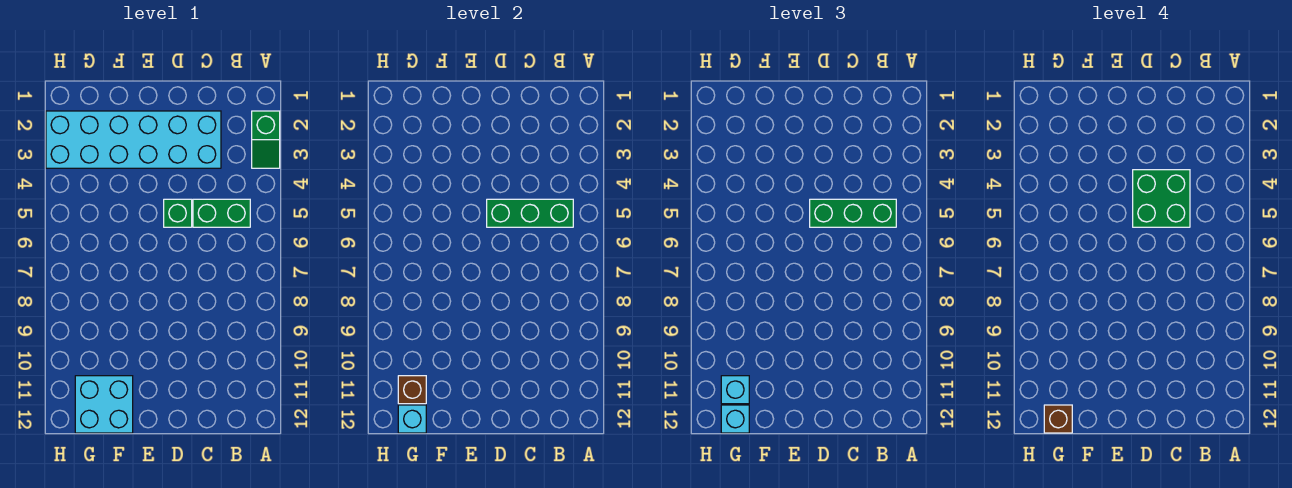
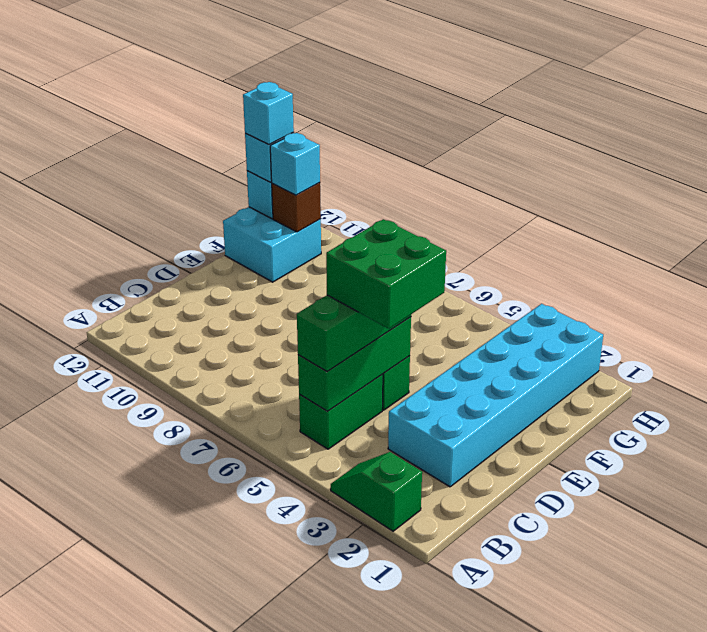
brown 1x1 brick [1044,405,1072,433] -> cyan 1x1 brick [243,82,294,145]

